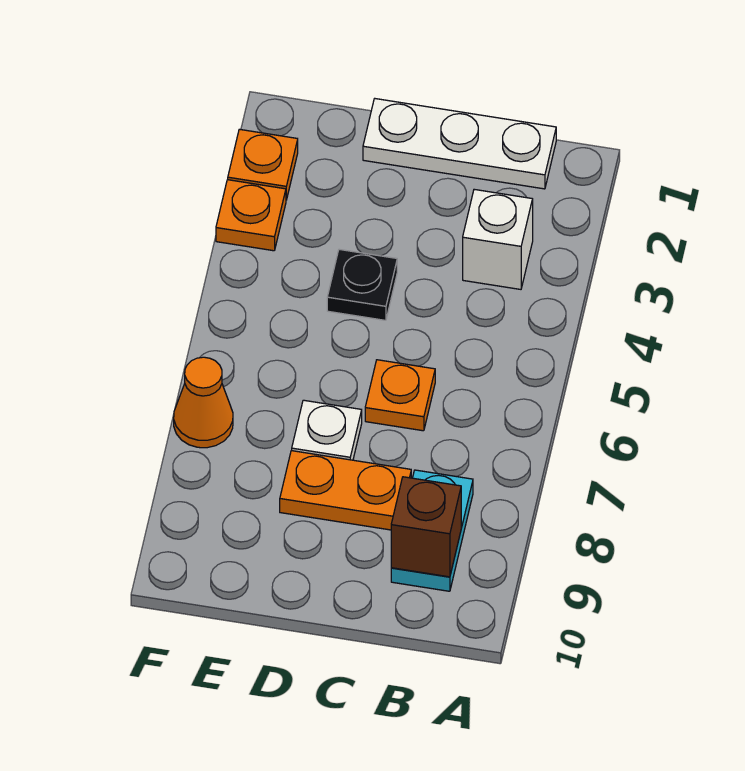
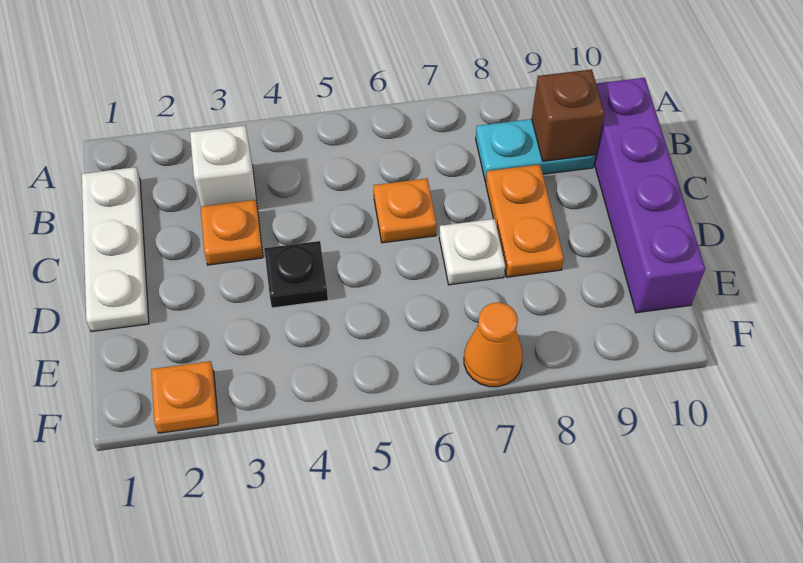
none -> purple 1x4 brick [594,78,705,313]
orange 1x1 plate [216,180,286,251] -> orange 1x1 plate moved to [201,200,263,265]

